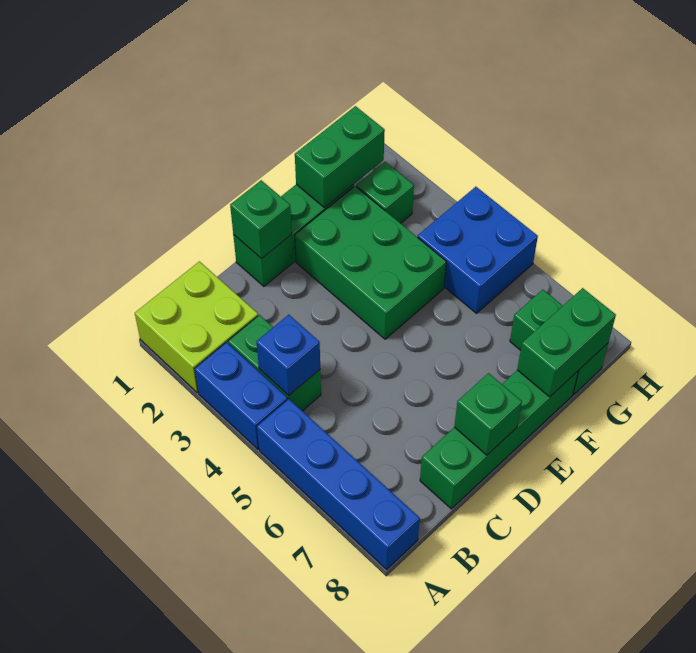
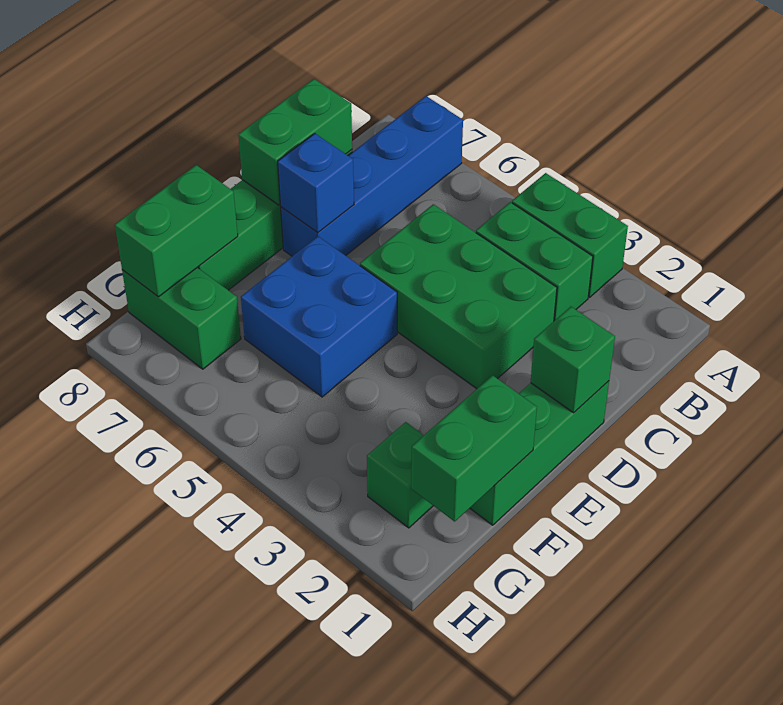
lime 2x2 brick [135,261,258,393] -> none
blue 1x2 brick [195,342,287,449] -> green 1x2 brick [512,173,628,297]
blue 1x4 brick [257,399,420,569] -> blue 1x4 brick turned to [281,96,463,256]
blue 1x1 brick [257,315,320,395] -> blue 1x1 brick moved to [278,134,354,233]
green 1x1 brick [454,373,522,455] -> green 1x2 brick [238,79,352,205]
green 2x3 brick [295,186,446,339] -> green 2x3 brick moved to [360,204,557,389]
blue 2x2 brick [418,187,538,313] -> blue 2x2 brick moved to [241,236,397,397]

